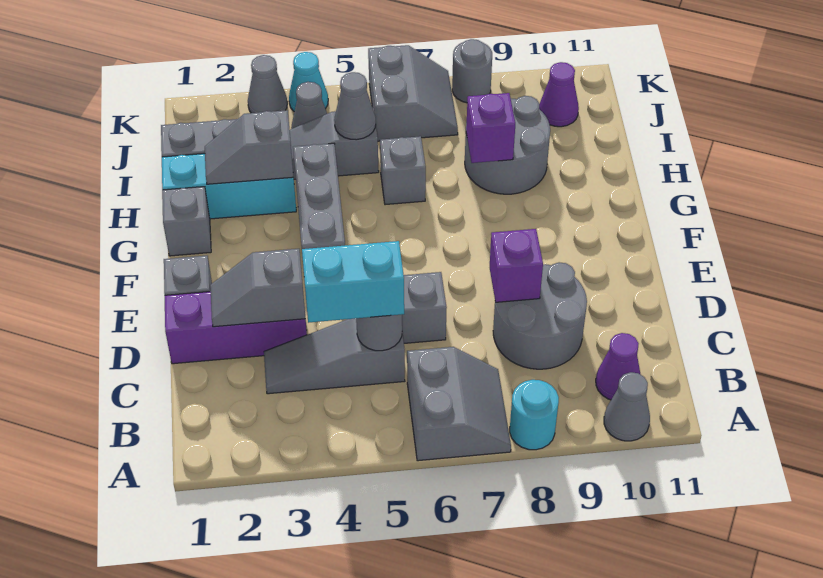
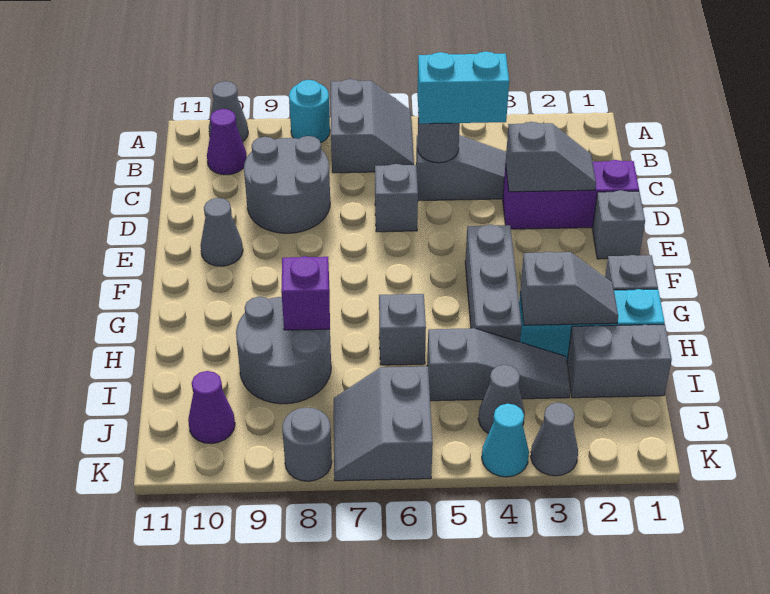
grey 2x2 slope [407,347,511,461] -> grey 2x2 slope turned to [331,79,414,173]
purple 1x1 brick [490,229,543,302] -> none
grey 1x1 cone [334,72,376,140] -> grey 1x1 cone moved to [200,198,243,266]

